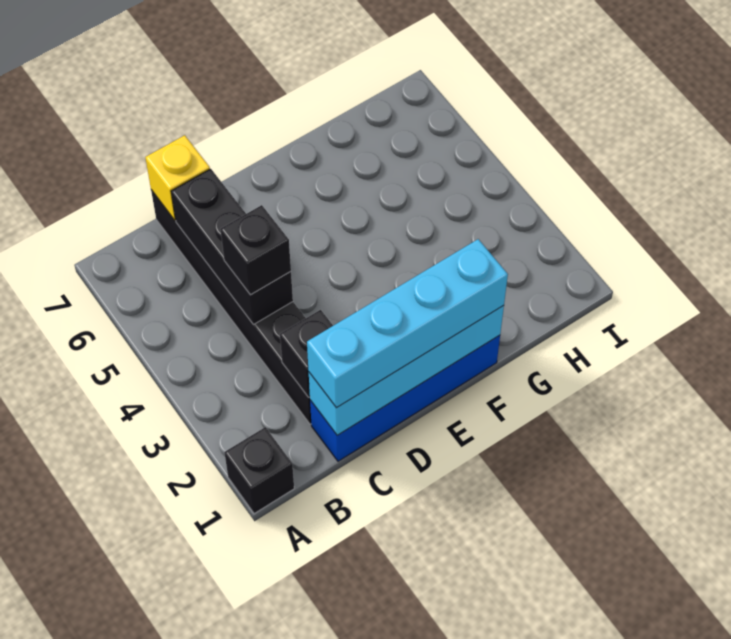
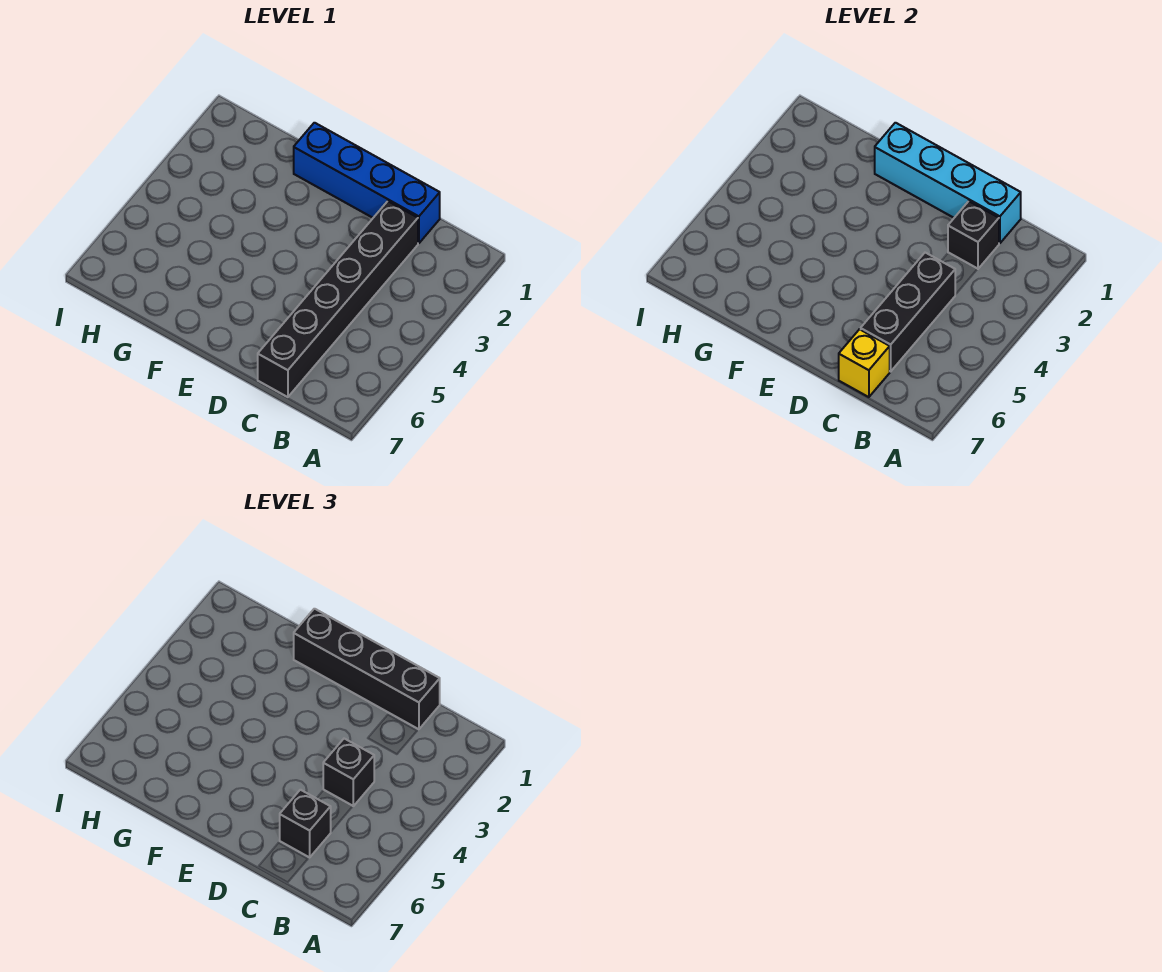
black 1x1 brick [224,427,294,514] -> black 1x1 brick moved to [280,790,331,857]
cyan 1x4 brick [307,239,508,408] -> black 1x4 brick [294,609,440,729]

